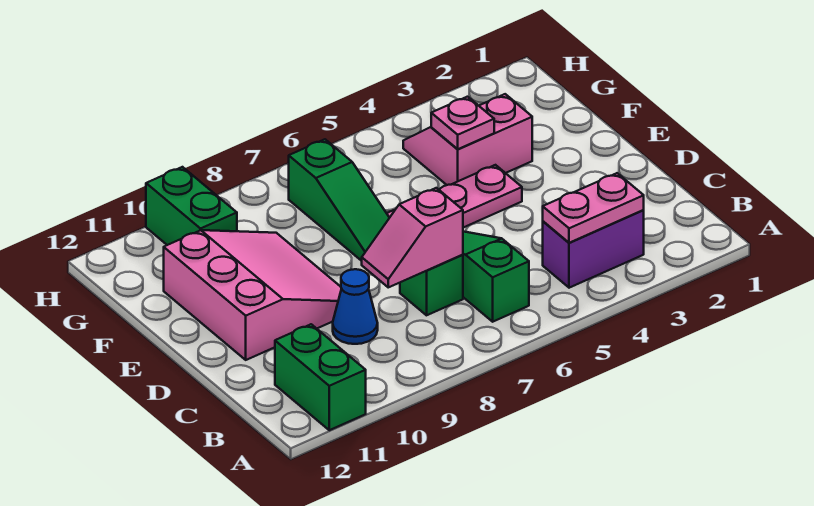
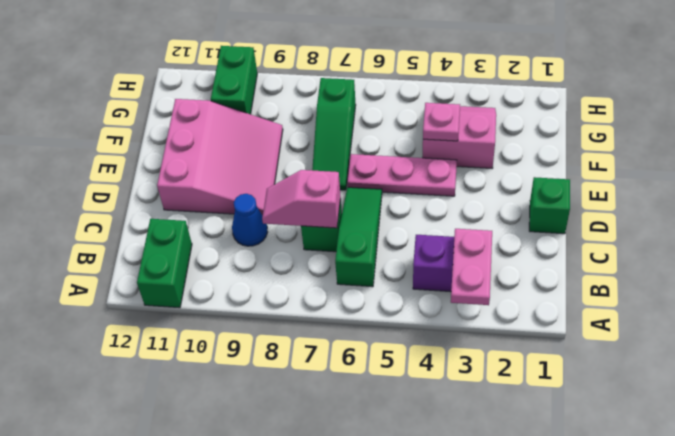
pink 1x2 plate [543,173,644,243] -> pink 1x2 plate turned to [451,229,492,305]
none -> green 1x1 brick [529,177,570,234]

